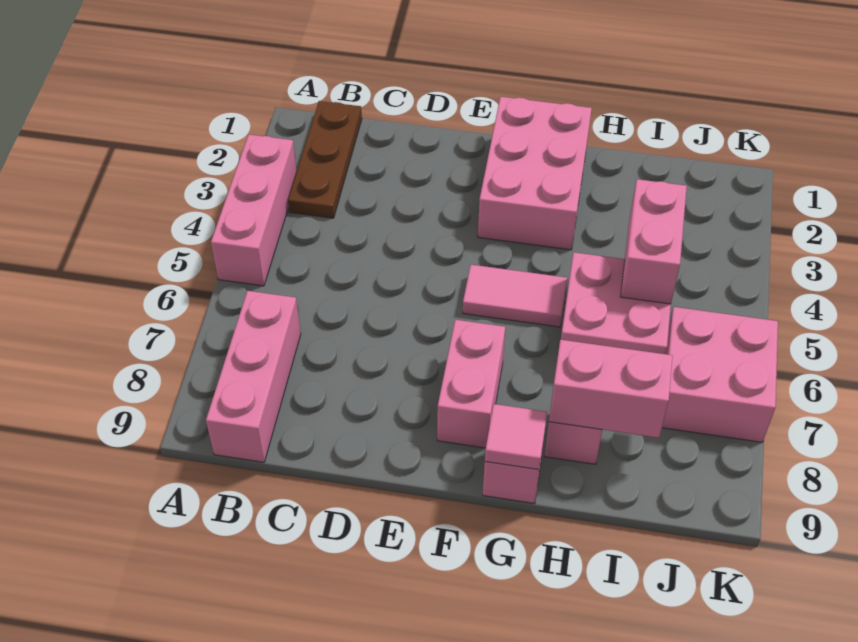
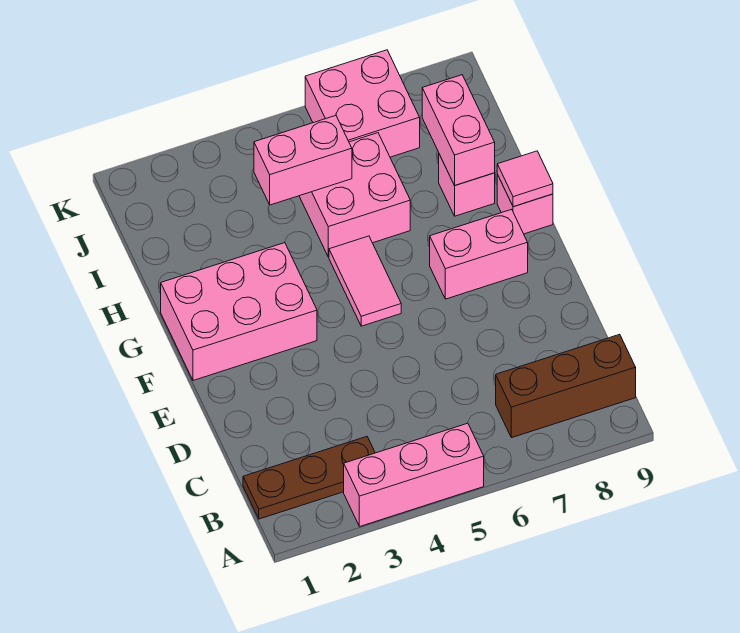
pink 1x3 brick [206,291,301,462] -> brown 1x3 brick [496,334,636,438]

